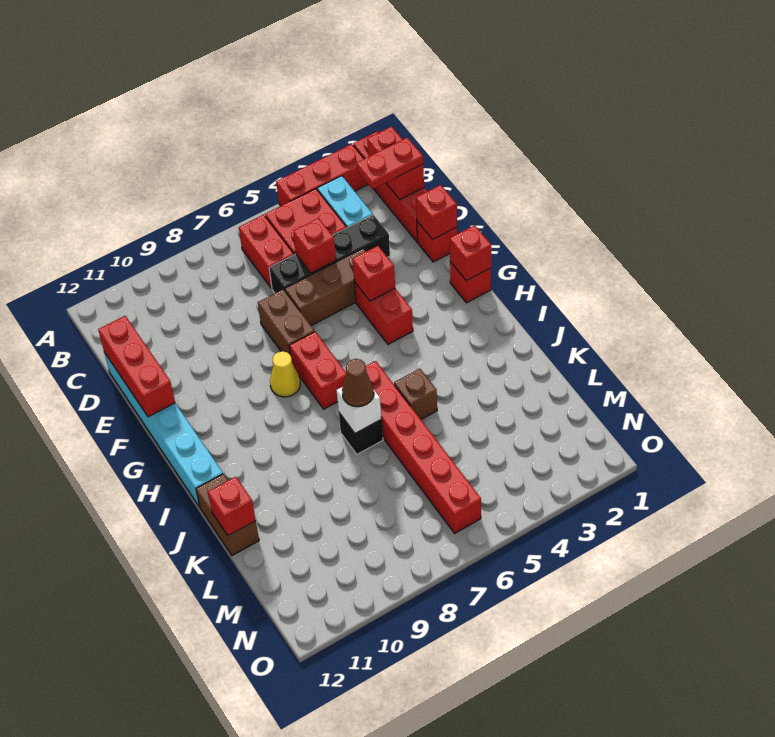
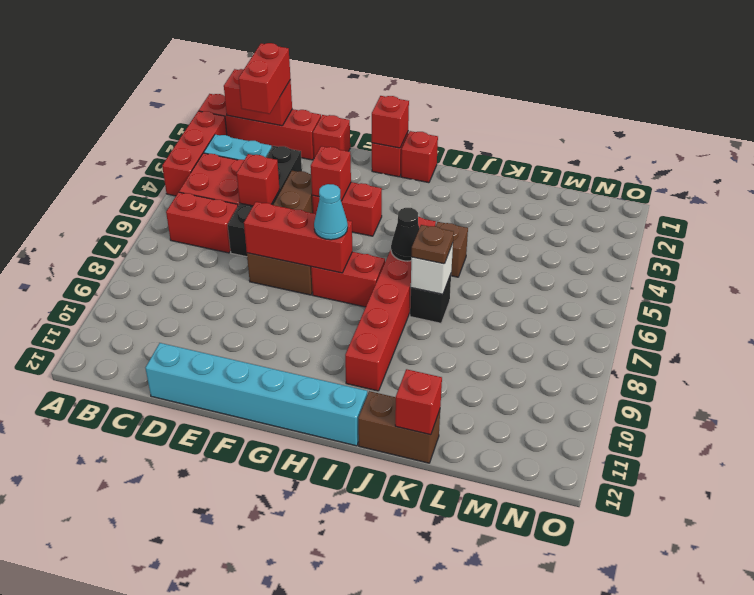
red 1x2 plate [356,138,423,189] -> red 1x2 brick [239,43,291,114]
red 1x3 brick [98,316,175,417] -> red 1x3 brick moved to [244,202,352,273]
red 1x1 brick [416,185,457,240] -> red 1x1 brick moved to [401,131,438,183]
none -> cyan 1x1 cone [314,184,348,240]
yellow 1x1 cone [270,351,300,397] -> none
red 1x6 brick [366,361,481,533] -> red 1x6 brick turned to [345,217,436,391]
none -> black 1x1 cone [391,208,419,261]
brown 1x1 cone [342,359,374,407] -> brown 1x1 plate [412,225,454,264]

